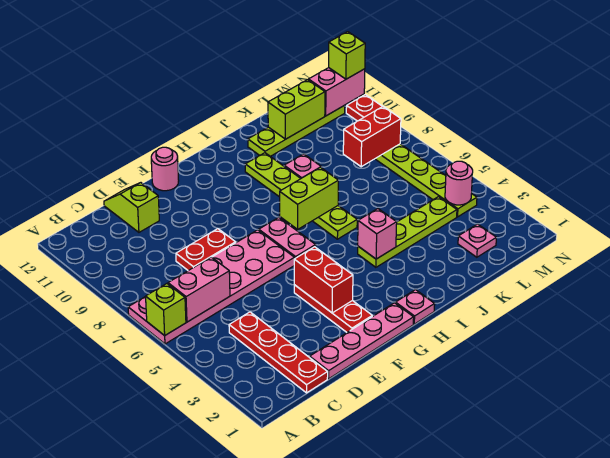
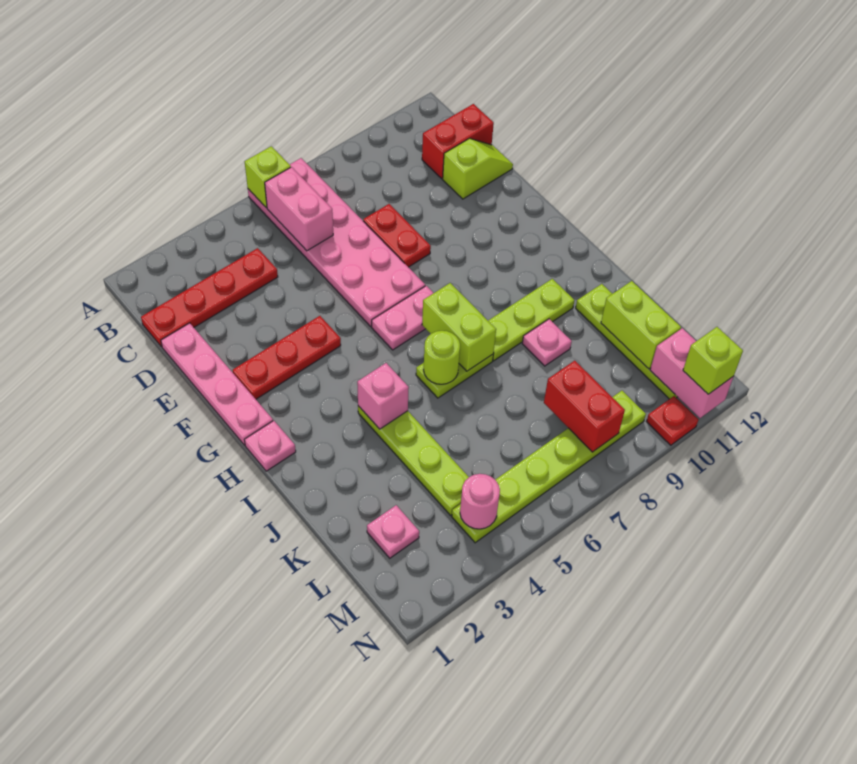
red 1x2 brick [294,247,353,313] -> red 1x2 brick moved to [422,104,494,179]
pink 1x1 round brick [151,147,179,191] -> none
none -> lime 1x1 round brick [423,331,460,384]

